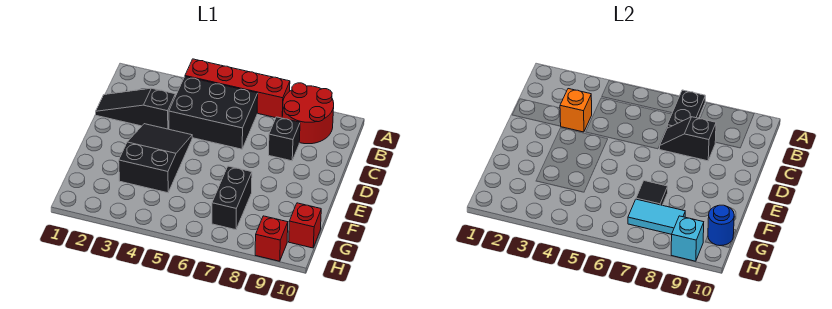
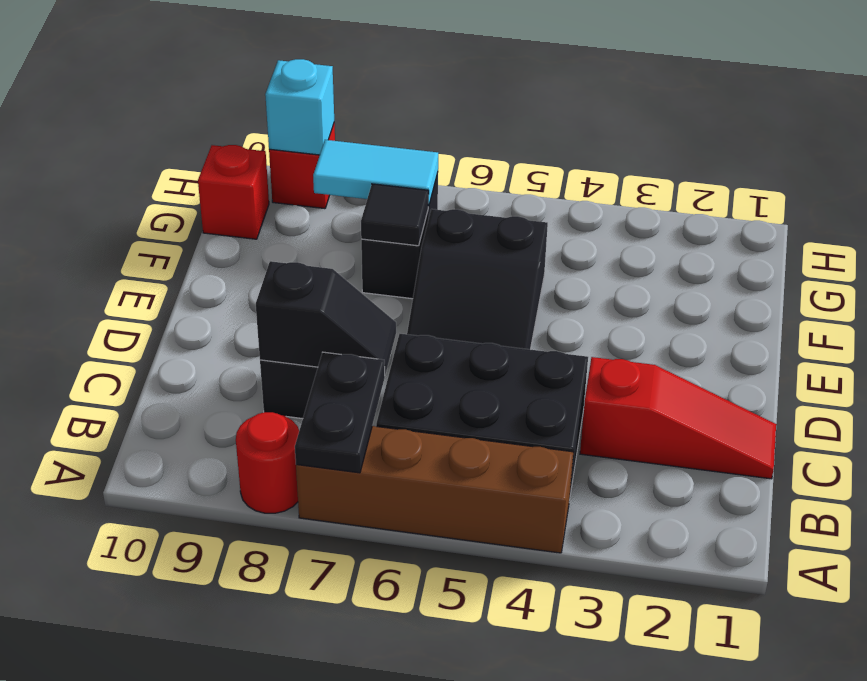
red 1x4 brick [185,59,290,118] -> brown 1x4 brick [296,426,573,553]
red 2x2 round brick [282,83,334,144] -> red 1x1 round brick [236,412,299,513]
black 1x3 slope [96,88,175,129] -> red 1x3 slope [580,357,776,479]
orange 1x1 brick [560,89,592,132] -> none
black 2x3 slope [119,124,192,193] -> black 2x3 slope moved to [407,209,548,349]
blue 1x1 round brick [708,205,734,246] -> none

